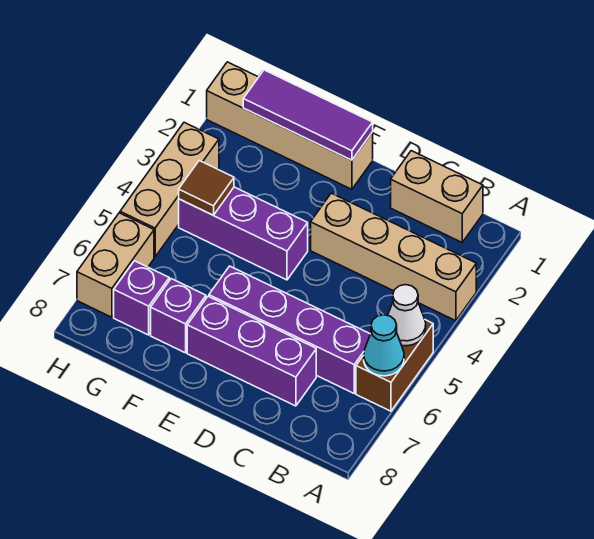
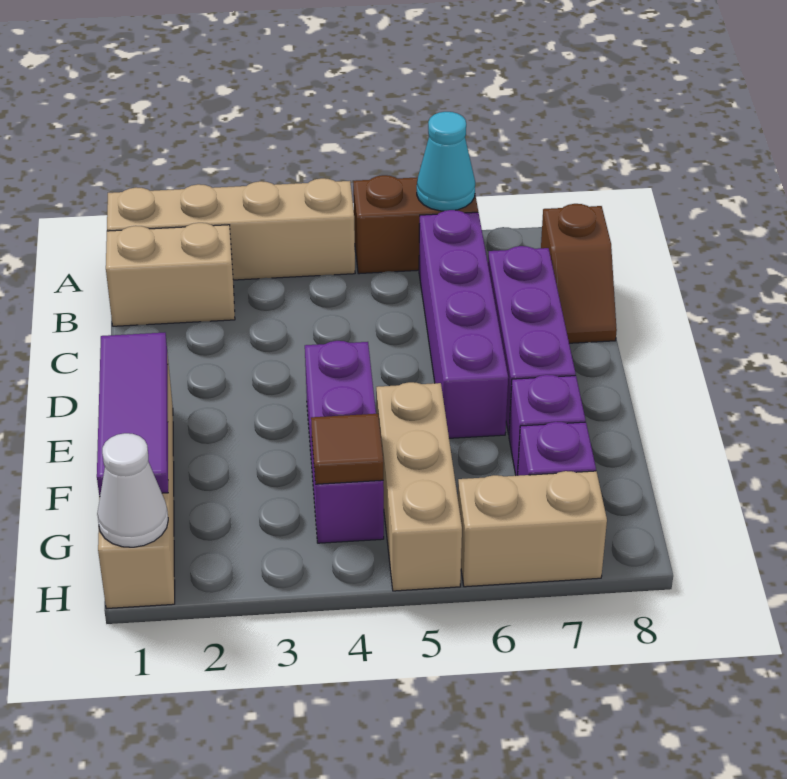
tan 1x4 brick [311,193,476,321] -> tan 1x4 brick turned to [107,178,355,280]
white 1x1 cone [388,285,426,346] -> white 1x1 cone moved to [97,433,168,547]
tan 1x2 brick [391,151,483,242] -> tan 1x2 brick turned to [106,223,235,326]
none -> brown 1x2 slope [541,204,617,343]
tan 1x3 brick [120,122,219,257] -> tan 1x3 brick turned to [376,382,462,591]

